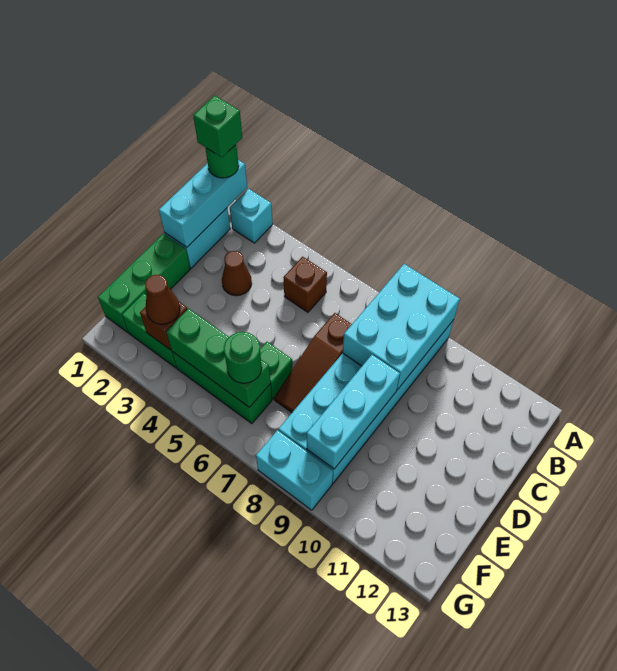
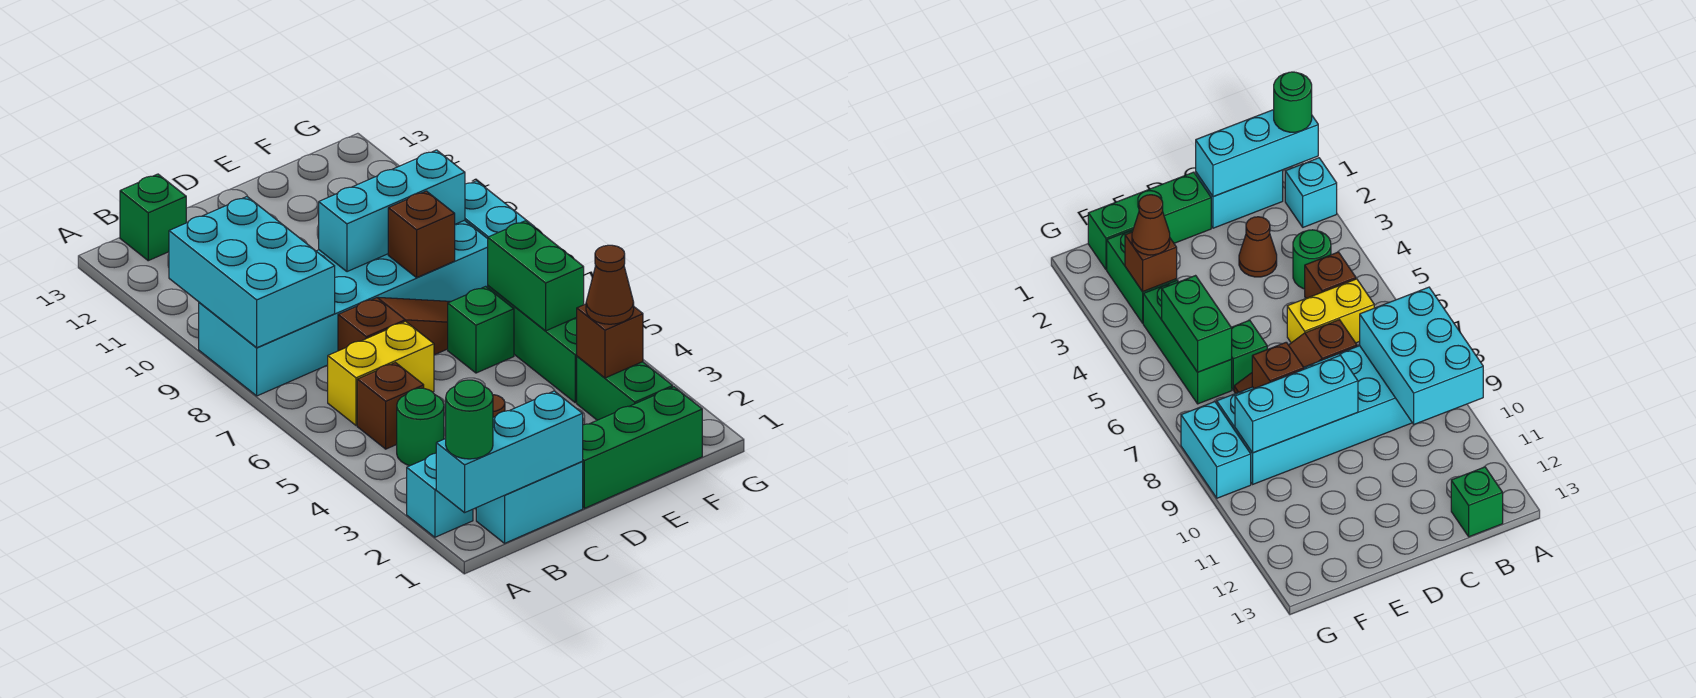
green 1x1 brick [193,96,242,157] -> green 1x1 brick moved to [120,174,186,261]
cyan 2x3 brick [343,264,460,390] -> cyan 2x3 brick turned to [169,197,335,348]
none -> yellow 1x2 brick [328,322,434,426]
none -> brown 1x1 brick [388,191,455,278]
green 1x3 brick [166,308,271,407] -> green 1x2 brick [488,221,584,331]
green 1x1 round brick [224,332,262,383] -> green 1x1 round brick moved to [397,388,444,466]

